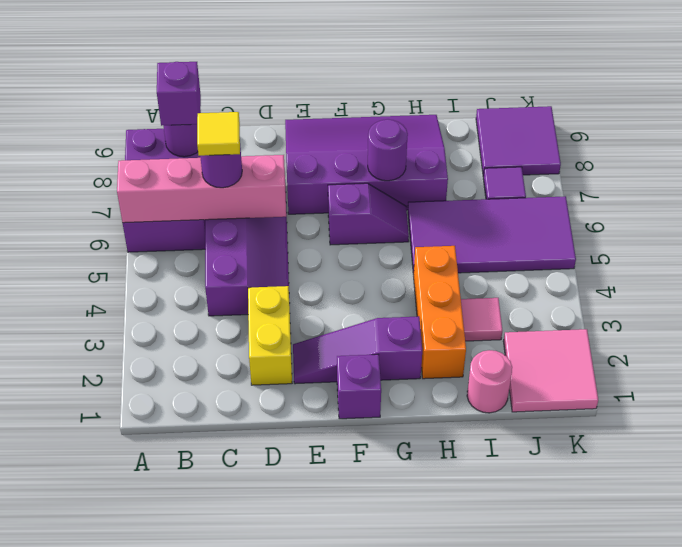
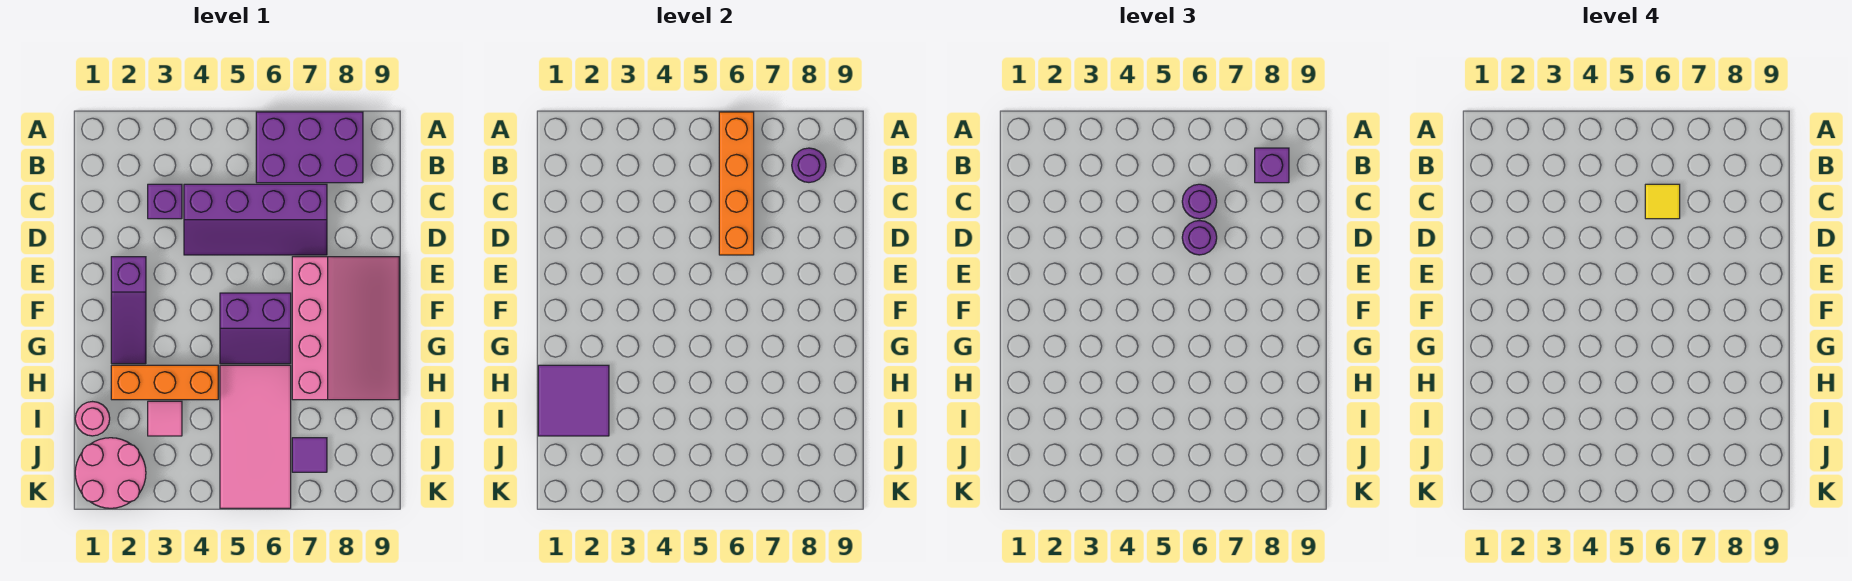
pink 1x4 brick [117,155,286,223] -> orange 1x4 brick [719,112,754,255]
yellow 1x2 brick [248,286,292,385] -> none
purple 1x3 slope [293,316,422,384] -> purple 1x3 slope turned to [111,257,146,364]
purple 3x4 slope [285,115,448,214] -> pink 3x4 slope [292,257,399,400]
purple 1x1 brick [337,354,381,419] -> purple 1x1 brick moved to [148,184,182,219]
purple 1x2 slope [328,183,409,245] -> purple 2x2 slope [220,293,291,364]
purple 1x1 round brick [368,119,408,181] -> purple 1x1 round brick moved to [1182,221,1217,255]
purple 2x4 tile [408,196,576,274] -> pink 2x4 tile [220,365,291,508]
pink 2x2 tile [503,329,598,412] -> pink 2x2 round brick [75,438,146,508]
purple 2x2 tile [476,106,561,176] -> purple 2x2 tile moved to [538,365,609,436]

